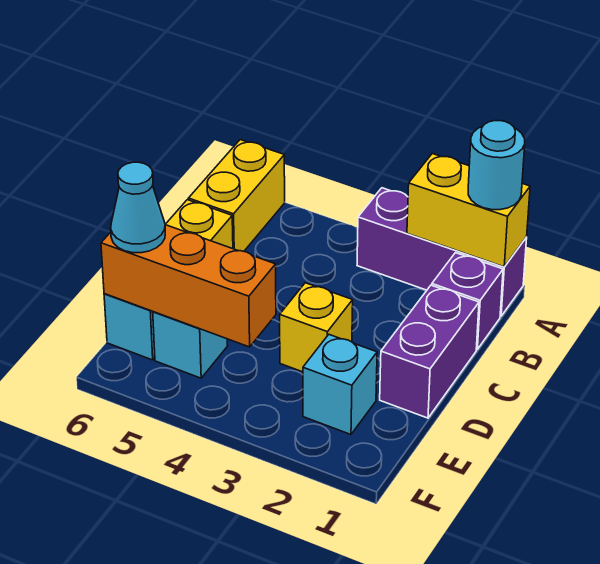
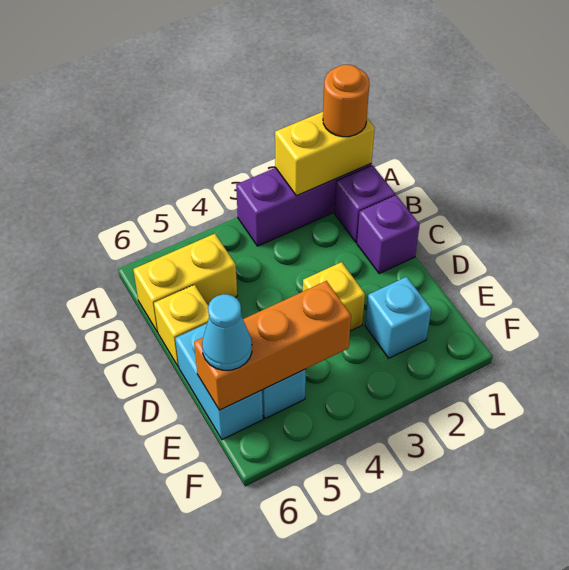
cyan 1x1 round brick [468,121,525,210] -> orange 1x1 round brick [323,65,369,137]
yellow 1x2 brick [189,140,285,251] -> yellow 1x2 brick turned to [133,234,237,332]
purple 1x2 brick [380,285,479,418] -> purple 1x1 brick [357,195,420,274]

